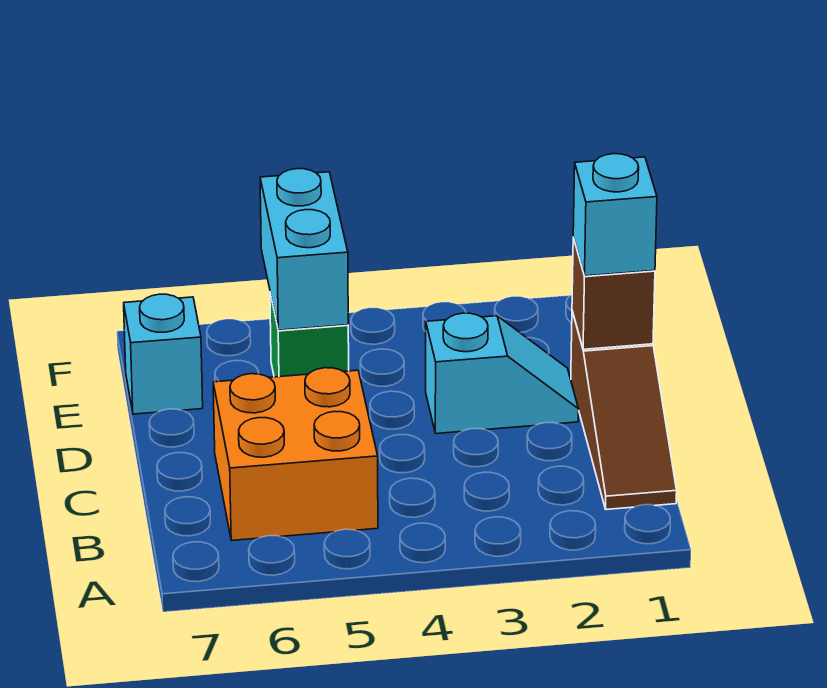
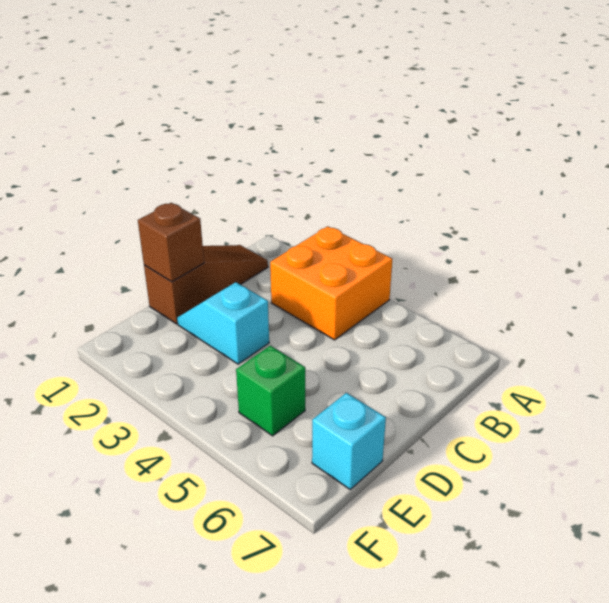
orange 2x2 brick [213,368,378,540] -> orange 2x2 brick moved to [270,226,392,340]
cyan 1x1 brick [573,154,657,276] -> none
cyan 1x2 brick [260,169,348,330] -> none

